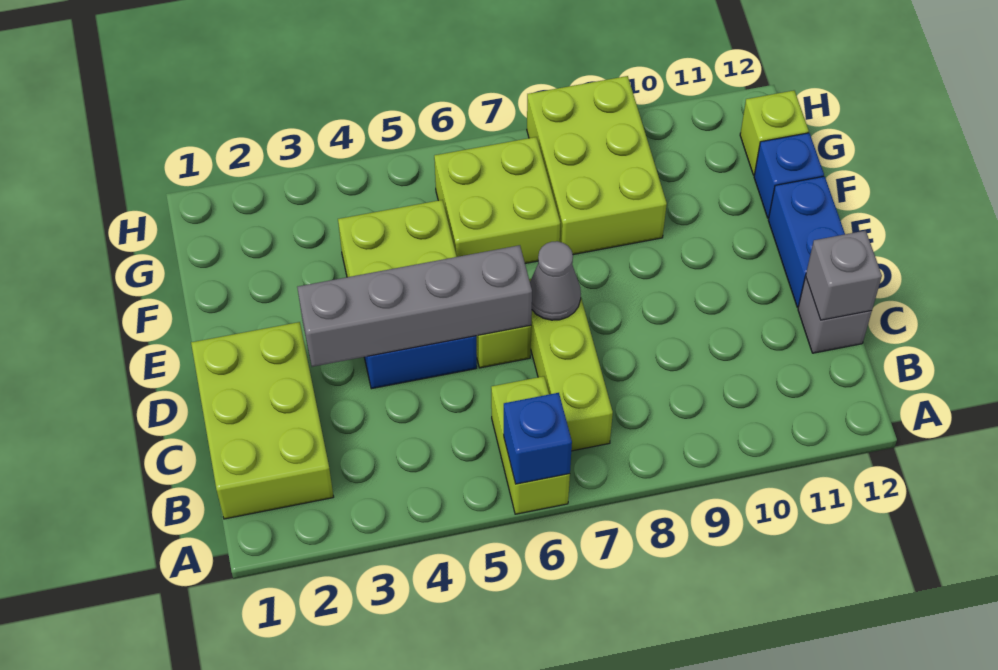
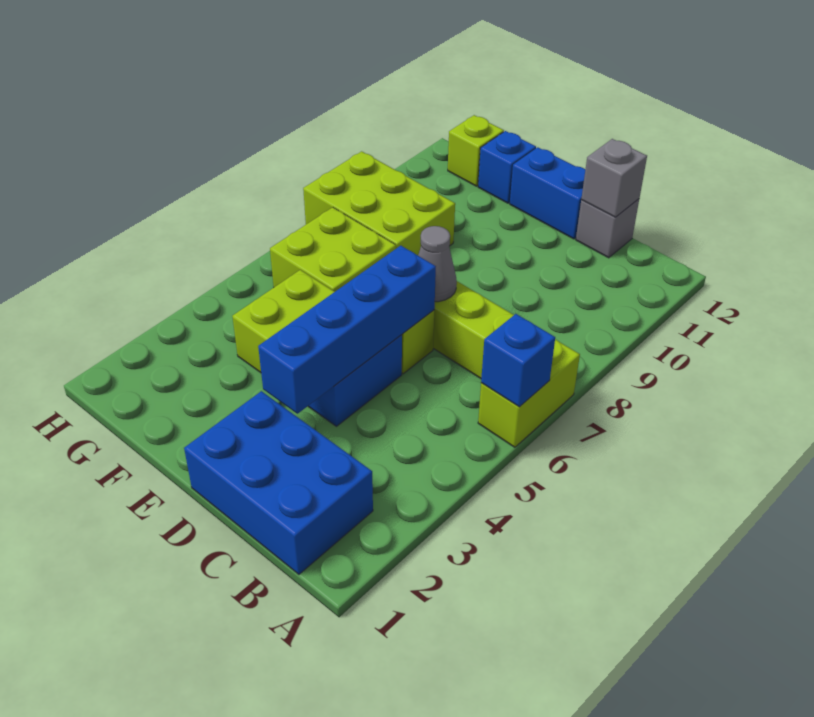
lime 1x2 brick [491,376,570,514] -> lime 1x2 brick turned to [478,339,580,447]
lime 2x3 brick [191,322,334,519] -> blue 2x3 brick [184,391,373,574]
grey 1x4 brick [297,245,532,367] -> blue 1x4 brick [258,246,436,414]

